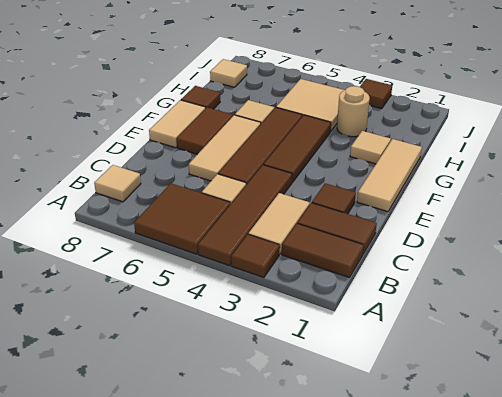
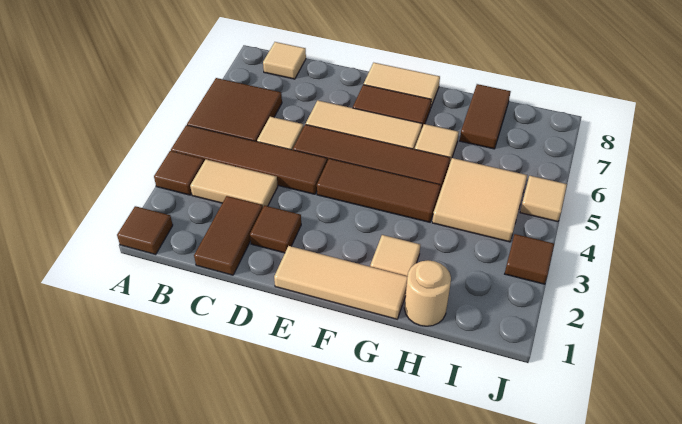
brown 1x2 tile [282,224,364,278] -> brown 1x2 tile moved to [460,84,511,149]
brown 1x1 tile [181,86,220,109] -> brown 1x1 tile moved to [117,206,173,254]
tan 1x1 round brick [337,86,370,137] -> tan 1x1 round brick moved to [404,260,451,326]
tan 1x1 tile [210,59,247,87] -> tan 1x1 tile moved to [520,176,567,222]

